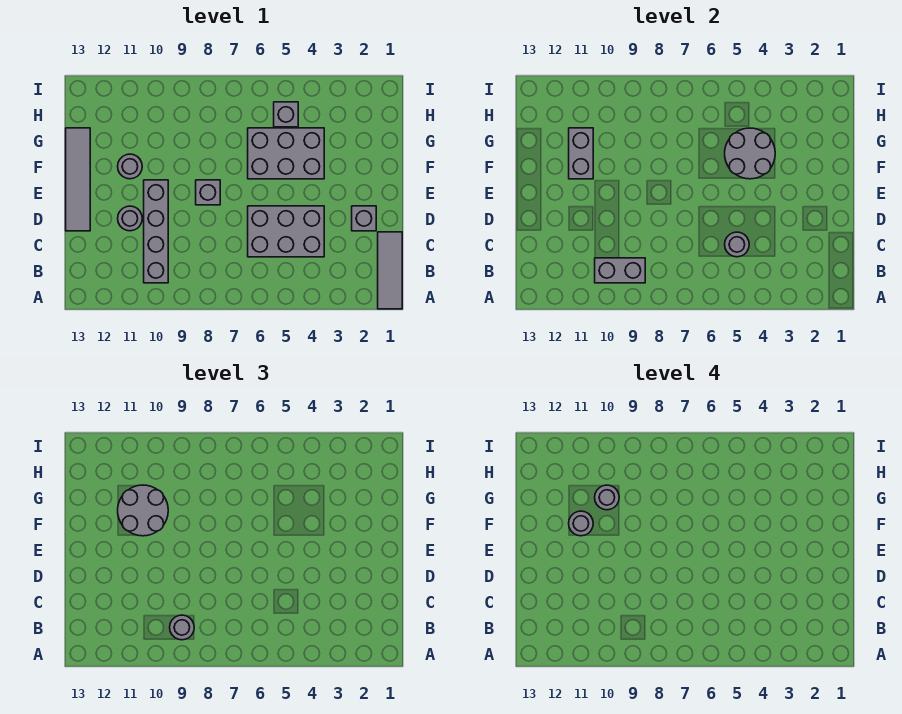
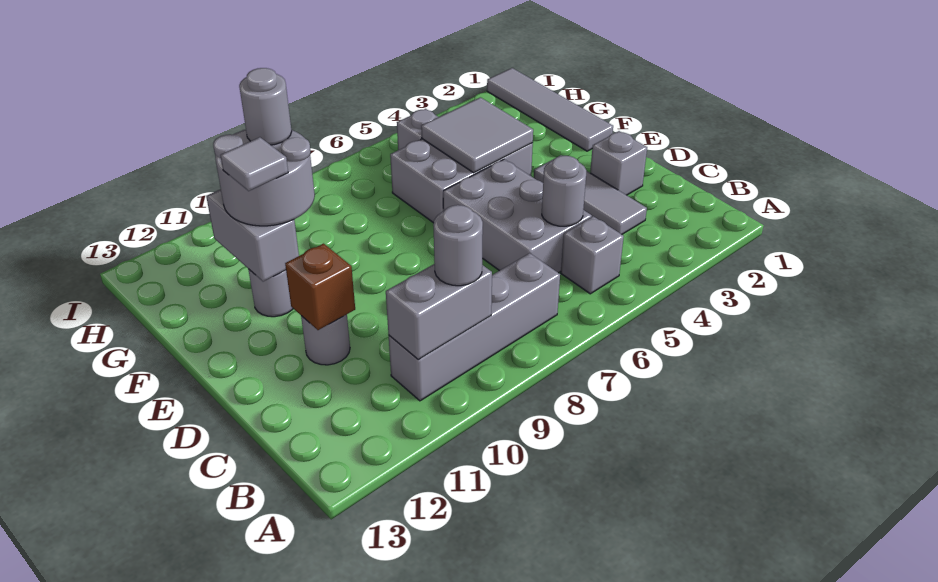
grey 1x3 tile [378,232,402,309] -> grey 1x3 tile moved to [534,155,647,234]
grey 1x4 brick [144,180,168,283] -> grey 1x4 brick turned to [389,253,560,401]
grey 2x3 brick [248,206,324,257] -> grey 2x3 brick turned to [443,159,592,273]
none -> brown 1x1 brick [285,244,355,330]
grey 1x4 tile [66,128,90,231] -> grey 1x4 tile moved to [487,68,613,151]
grey 1x1 brick [196,180,220,205] -> grey 1x1 brick moved to [561,216,624,294]
grey 2x2 round brick [725,128,775,179] -> grey 2x2 tile [421,97,533,173]
grey 1x1 round brick [569,511,593,536] -> grey 1x1 tile [220,137,288,191]

